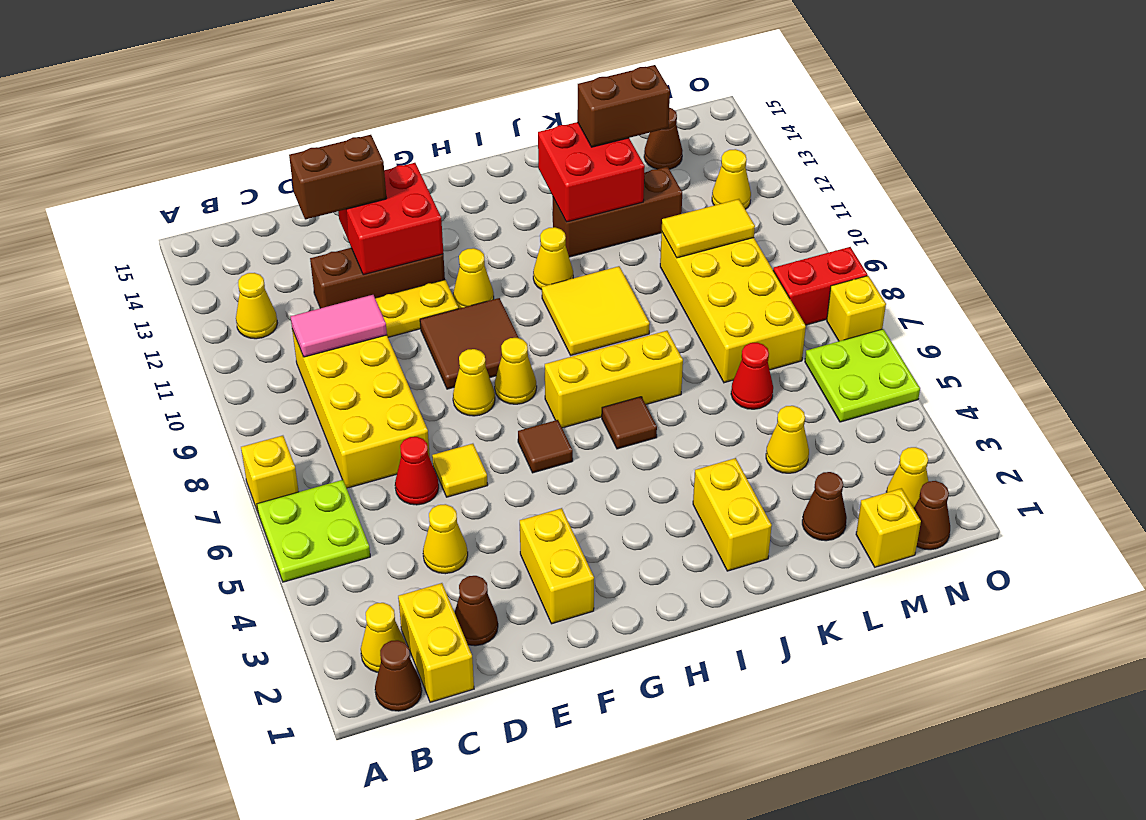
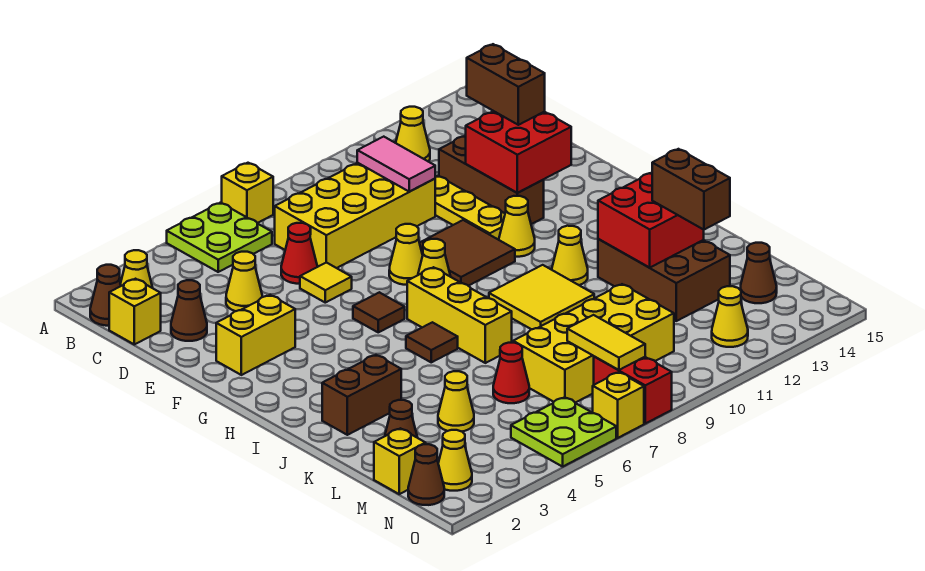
yellow 1x2 brick [398,583,474,702] -> yellow 1x1 brick [109,279,161,344]
yellow 1x2 brick [693,458,772,571] -> brown 1x2 brick [322,355,401,435]
brown 1x3 brick [553,167,682,257] -> brown 2x3 brick [598,239,730,321]
yellow 1x2 tile [662,199,755,258] -> yellow 1x2 tile moved to [567,315,645,370]

